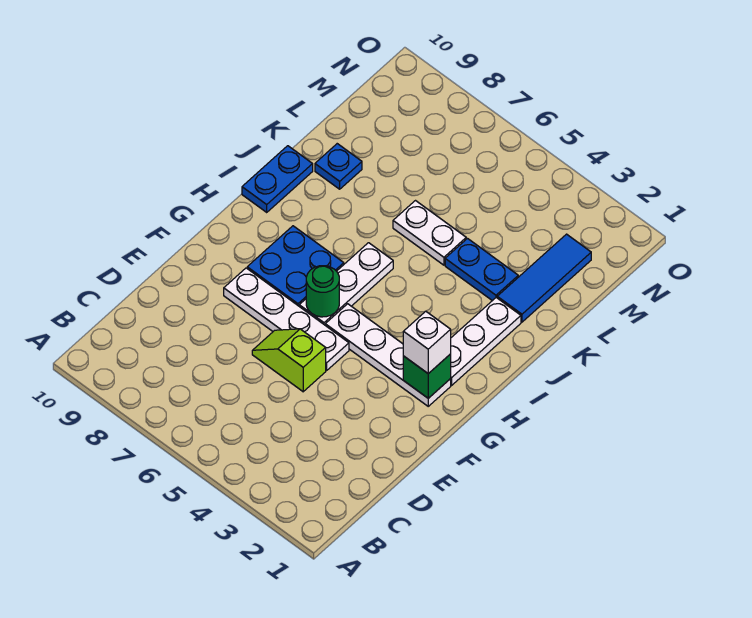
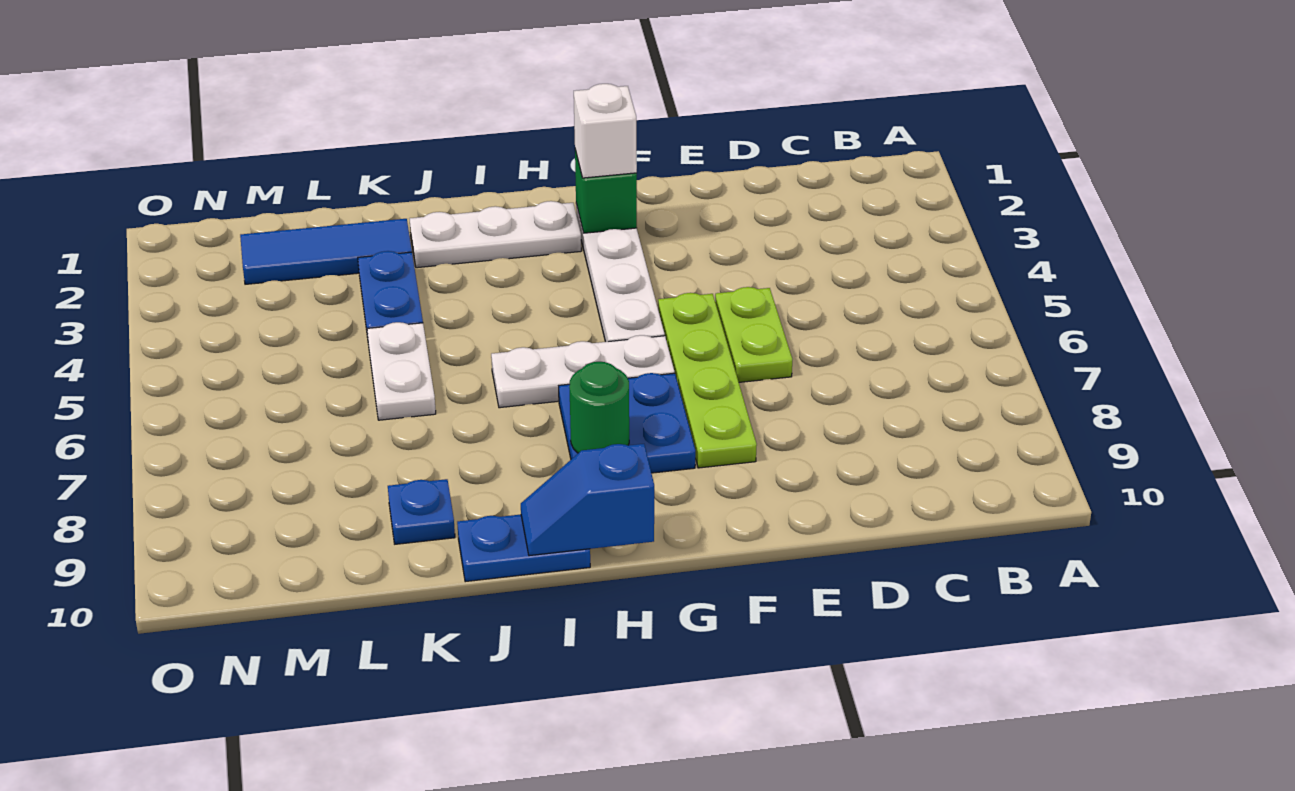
lime 1x2 slope [252,329,326,392] -> lime 1x2 plate [715,287,792,382]
white 1x4 plate [224,268,349,370] -> lime 1x4 plate [658,293,757,468]
green 1x1 round brick [306,266,339,317] -> green 1x1 round brick moved to [569,362,629,453]
none -> blue 1x2 slope [521,444,654,556]

